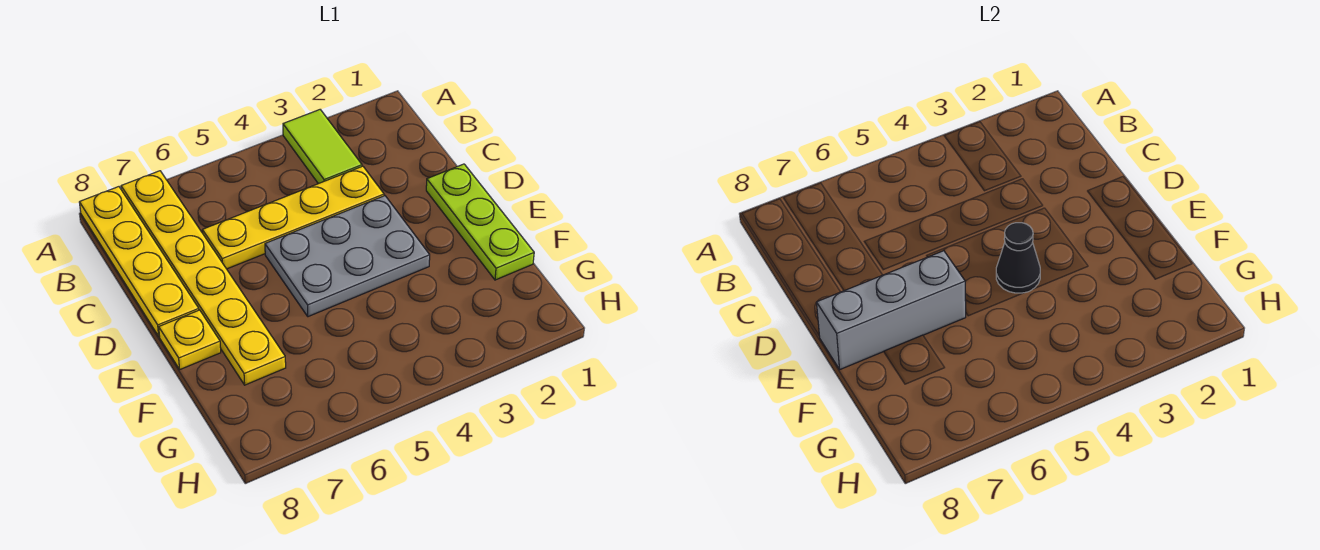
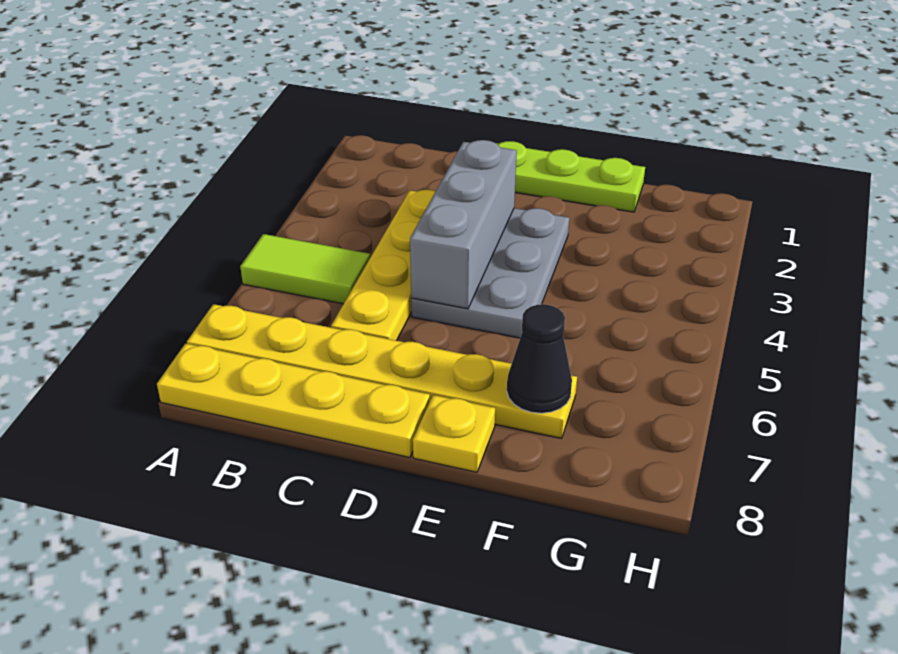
lime 1x2 tile [283,110,362,184] -> lime 1x2 tile moved to [240,234,370,304]
black 1x1 cone [996,223,1040,293] -> black 1x1 cone moved to [507,304,572,413]
grey 1x3 brick [817,251,966,369] -> grey 1x3 brick moved to [410,140,517,309]

